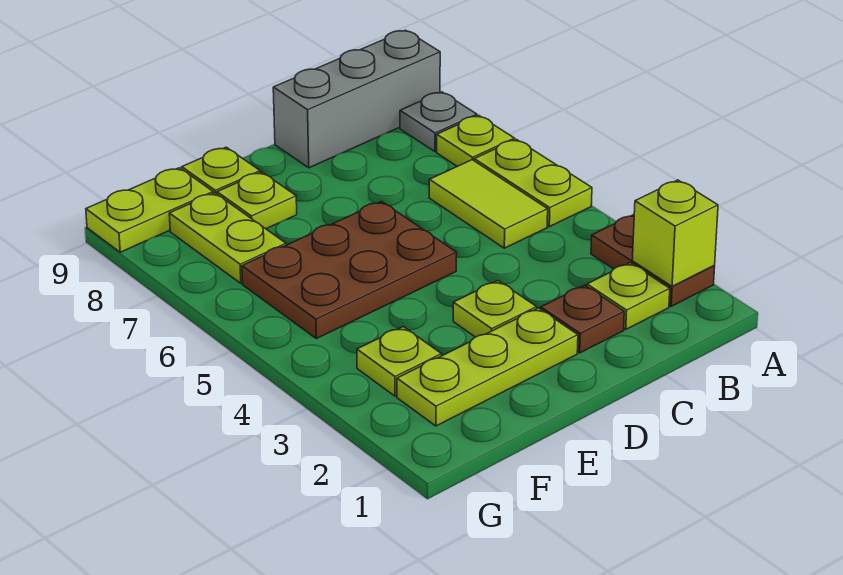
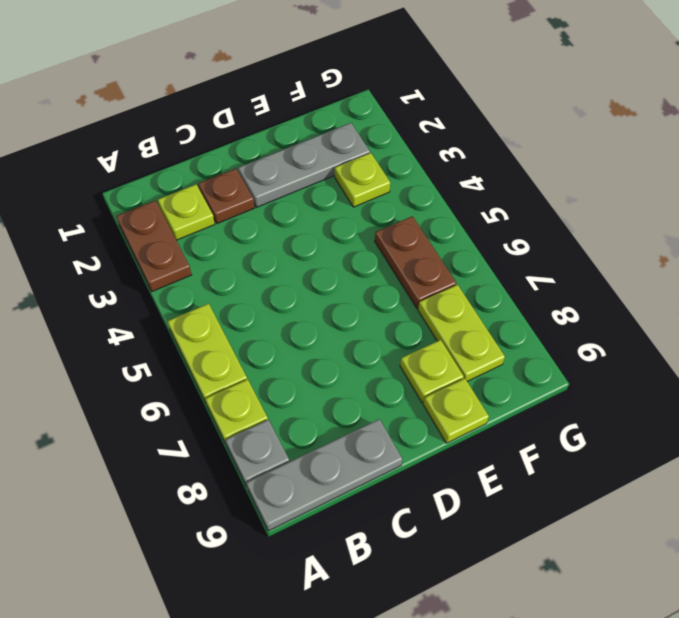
lime 1x1 brick [632,180,718,286] -> none
grey 1x3 brick [273,30,440,168] -> grey 1x3 plate [247,419,402,531]
lime 1x2 tile [429,160,548,248] -> none
lime 1x3 plate [397,308,578,426] -> grey 1x3 plate [238,123,370,207]
lime 1x1 plate [453,281,537,337] -> none
brown 2x3 plate [242,201,457,339] -> brown 1x2 plate [375,216,456,308]
lime 1x2 plate [86,168,213,252] -> none

